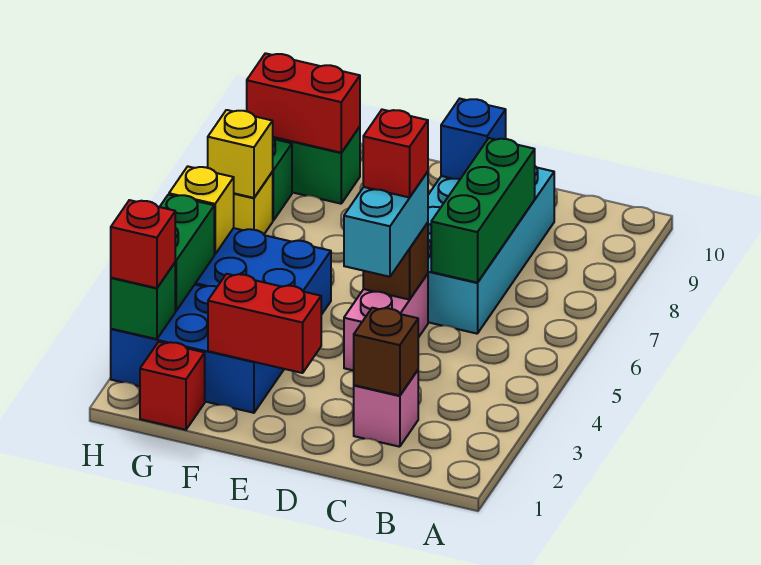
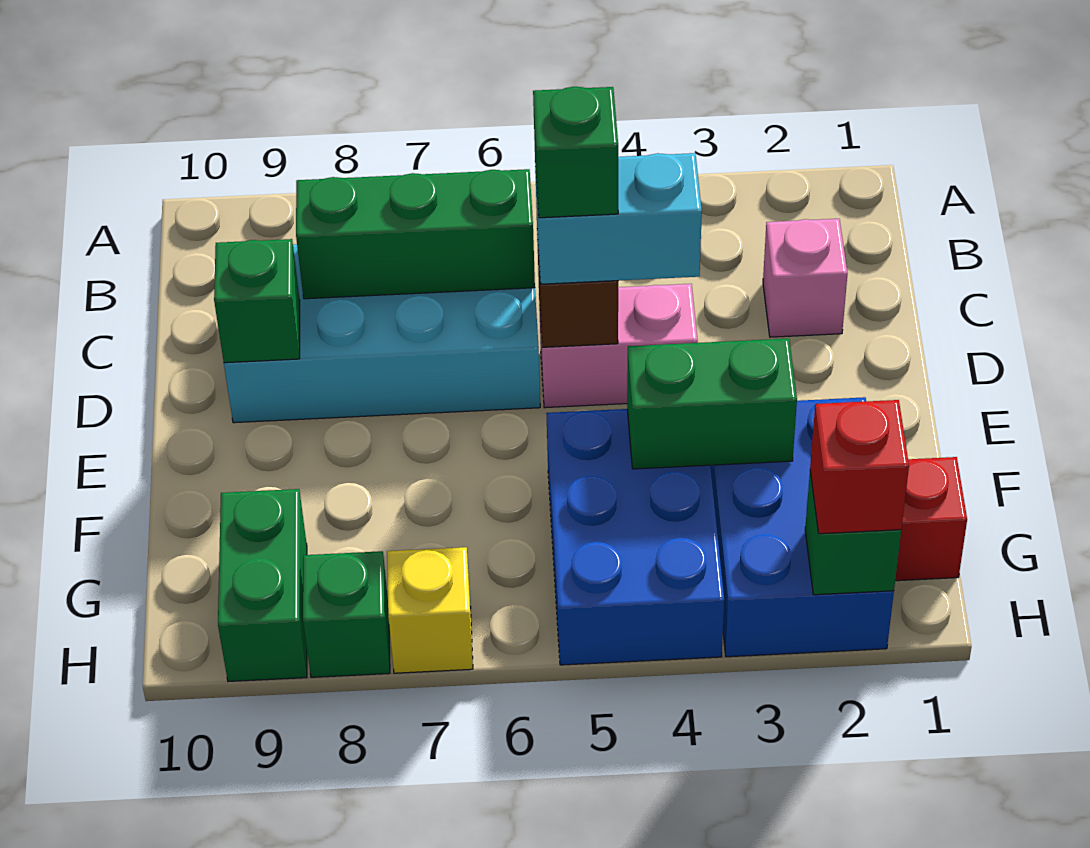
brown 1x1 brick [354,308,418,396] -> none
red 1x1 brick [363,110,428,198] -> green 1x1 brick [533,87,618,218]
blue 1x1 brick [441,99,506,179] -> green 1x1 brick [214,239,300,363]
red 1x2 brick [208,274,321,373] -> none
red 1x2 brick [247,53,360,153] -> none
green 1x2 brick [160,195,214,311] -> green 1x2 brick moved to [627,338,797,469]
yellow 1x1 brick [169,166,234,254] -> none
yellow 1x1 brick [208,110,273,198] -> none

